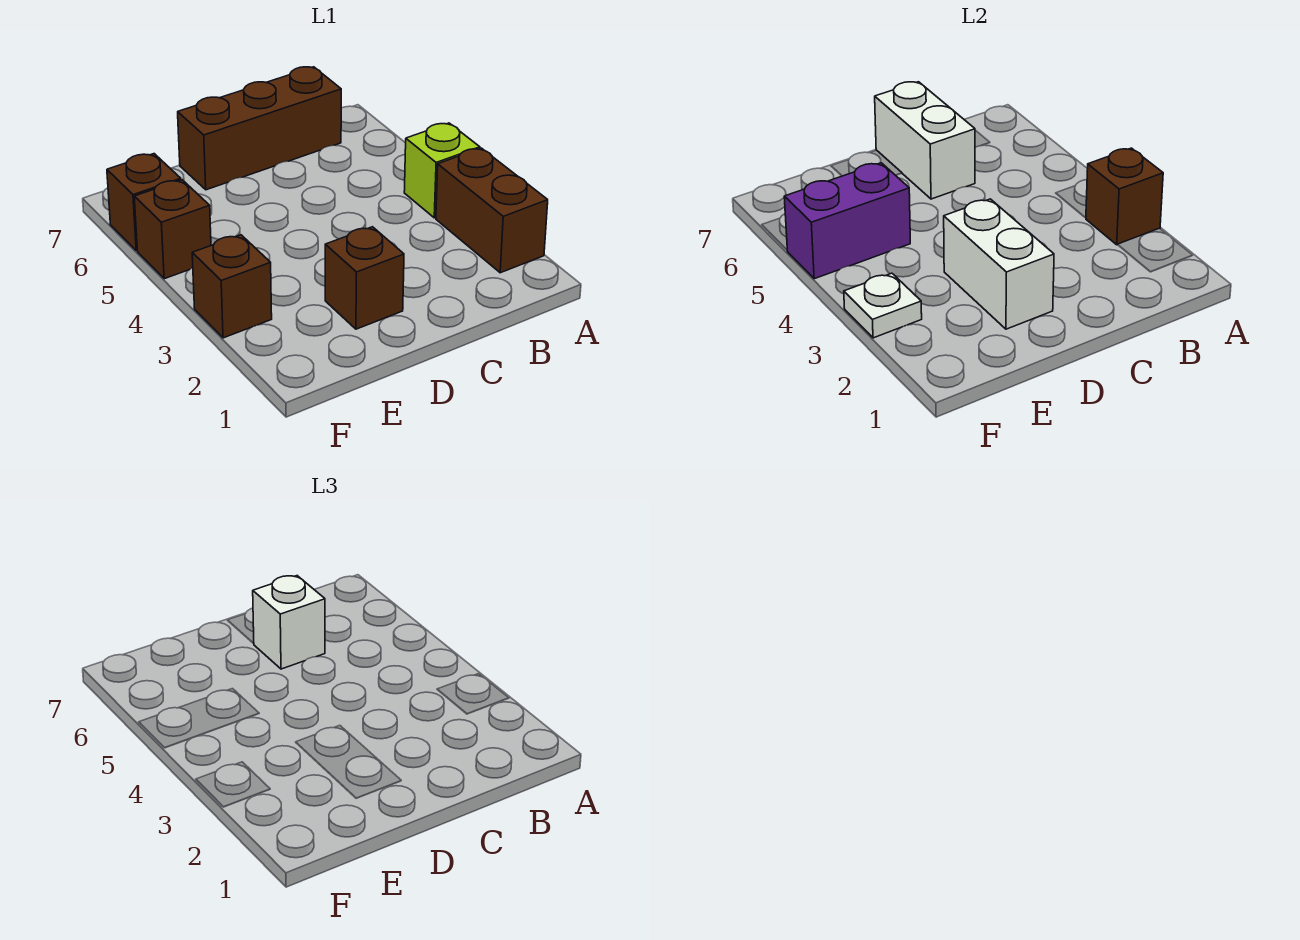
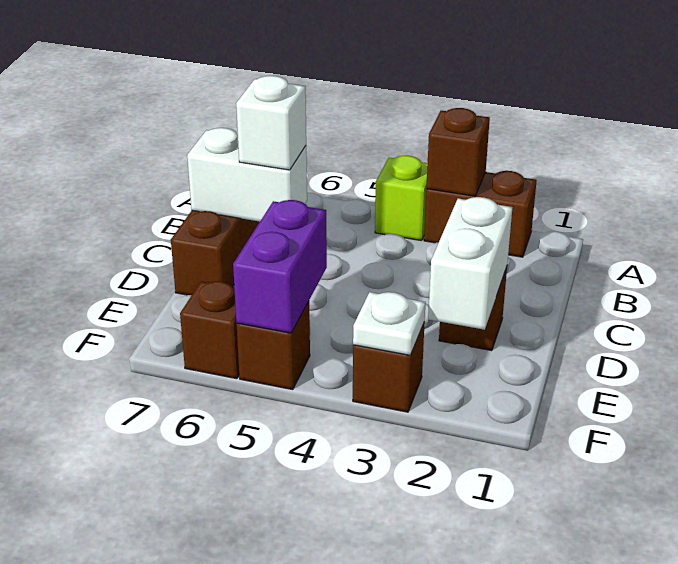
white 1x2 brick [944,199,1054,329] -> white 1x2 brick turned to [428,197,512,330]

